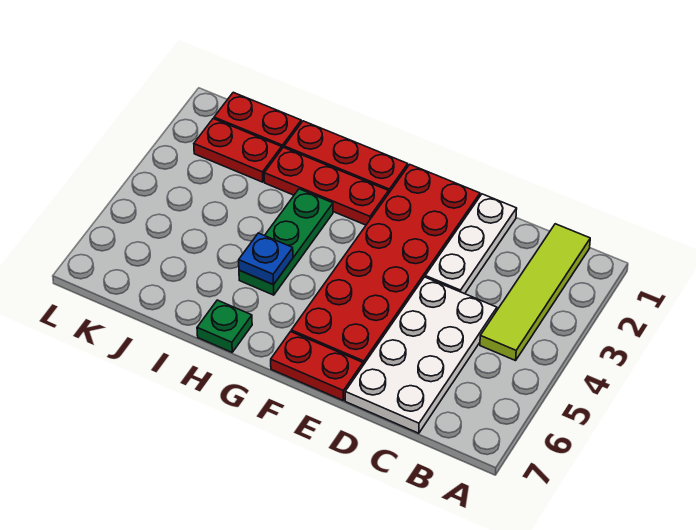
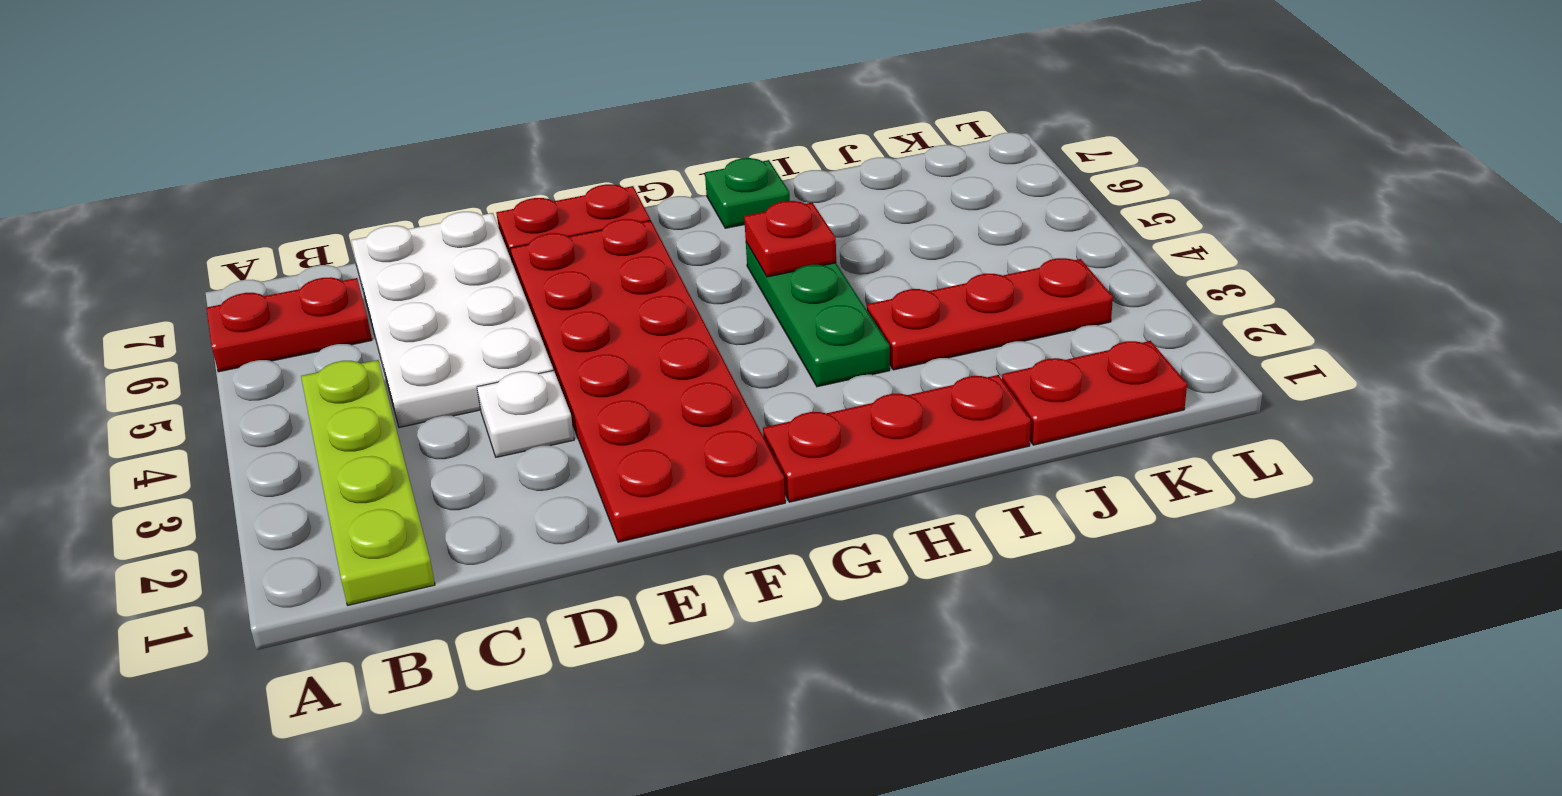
lime 1x4 tile [480,224,590,361] -> lime 1x4 plate [301,360,435,605]
white 1x3 plate [425,194,517,294] -> white 1x1 plate [477,370,574,457]
red 1x3 plate [264,147,389,225] -> red 1x3 plate moved to [867,258,1113,370]
blue 1x1 plate [239,233,293,285] -> red 1x1 plate [744,201,836,277]
red 1x2 plate [194,119,282,182] -> red 1x2 plate moved to [206,277,372,372]

